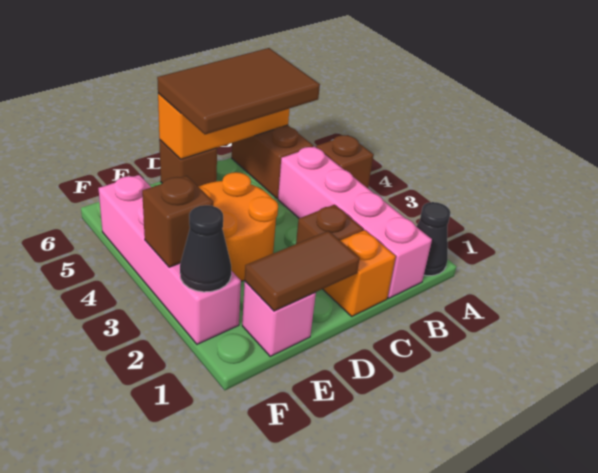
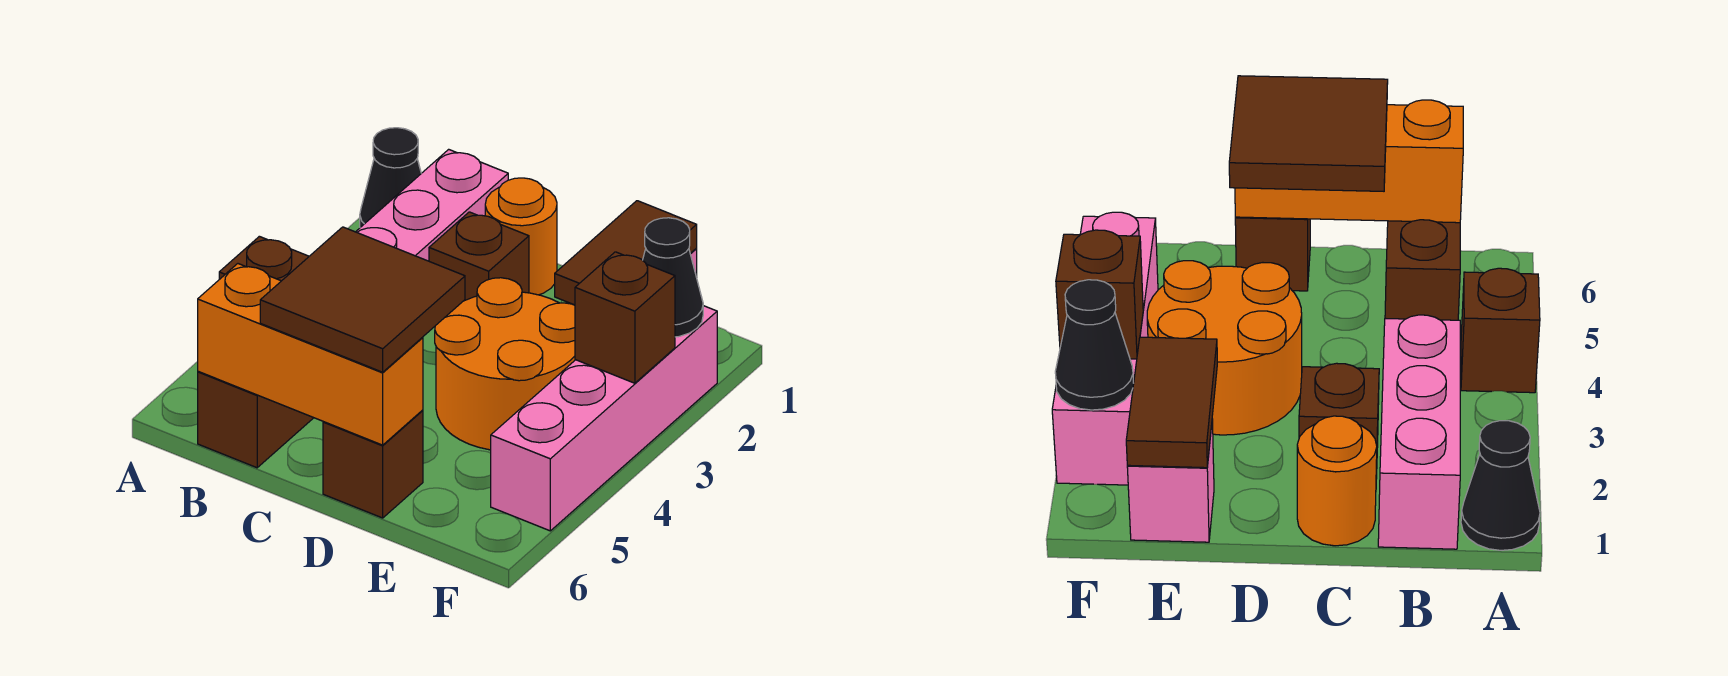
pink 1x4 brick [278,146,432,298] -> pink 1x3 brick [356,149,508,261]
brown 2x3 tile [157,48,320,134] -> brown 2x2 tile [260,227,465,372]
orange 1x1 brick [323,230,396,316] -> orange 1x1 round brick [485,178,557,295]
brown 1x2 tile [245,231,360,311] -> brown 1x2 tile turned to [555,201,697,305]

